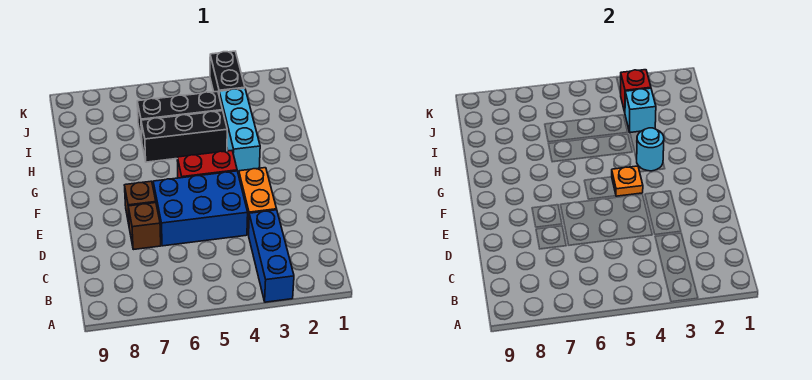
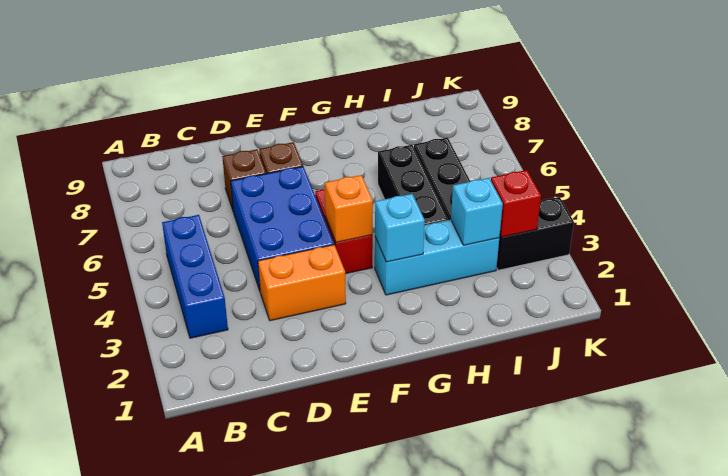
blue 1x3 brick [249,210,294,302] -> blue 1x3 brick turned to [162,215,228,338]
orange 1x1 plate [612,166,643,196] -> orange 1x1 brick [325,175,373,242]
cyan 1x1 round brick [637,128,664,171] -> cyan 1x1 brick [375,194,425,262]

